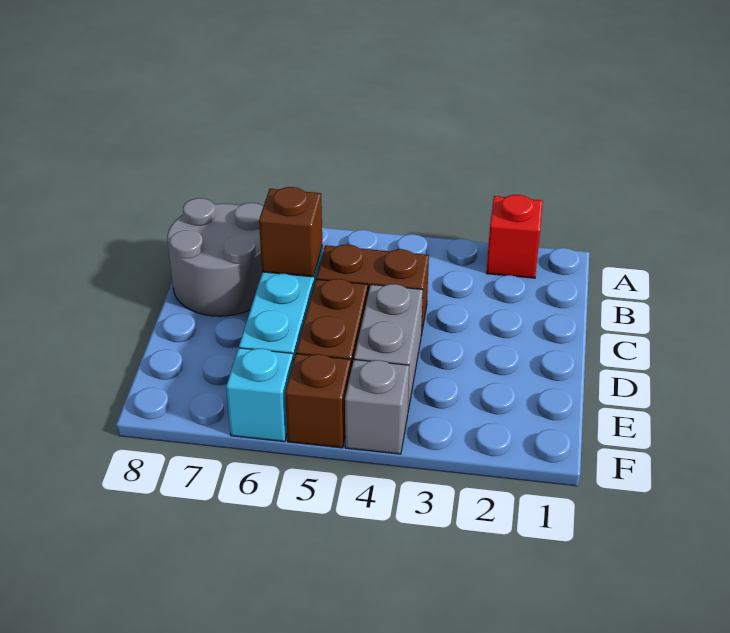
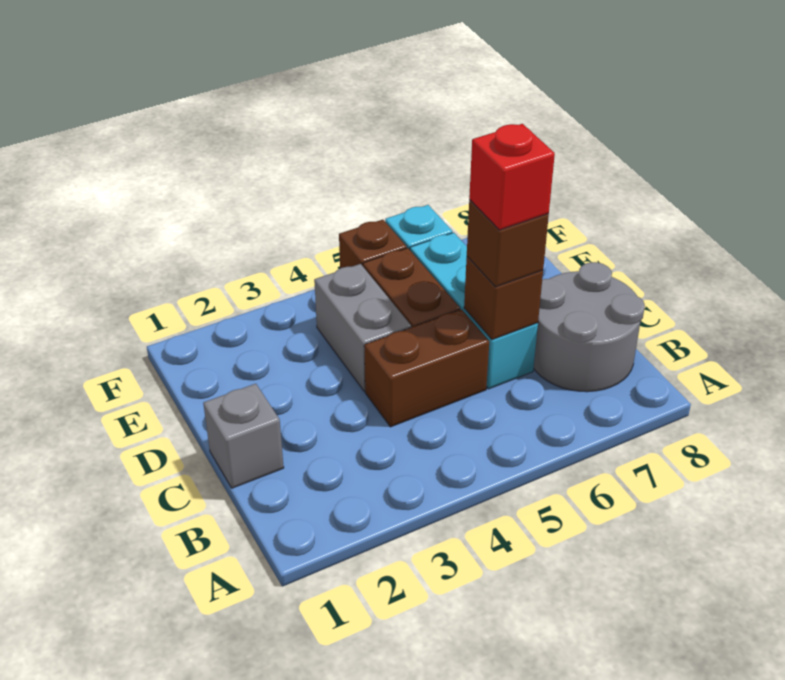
red 1x1 brick [486,195,543,278] -> red 1x1 brick moved to [469,124,555,230]
none -> brown 1x1 brick [467,200,549,287]
grey 1x1 brick [345,360,409,454] -> grey 1x1 brick moved to [203,384,284,488]

